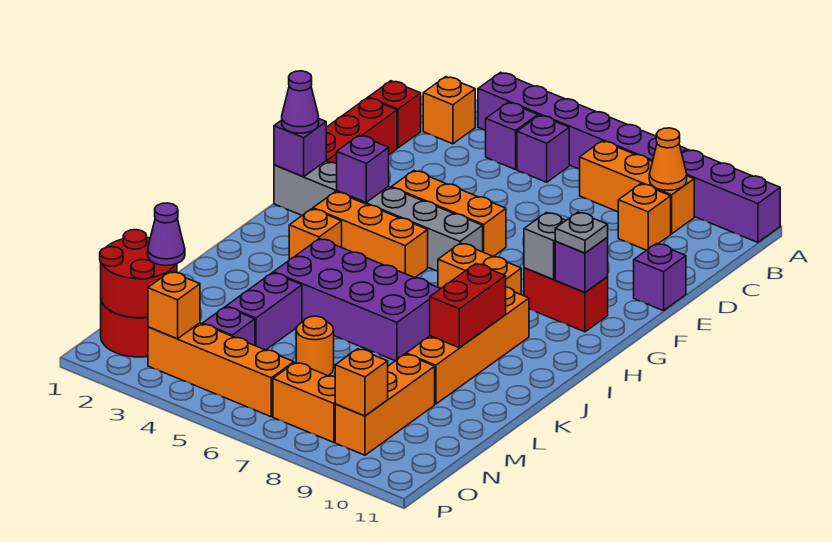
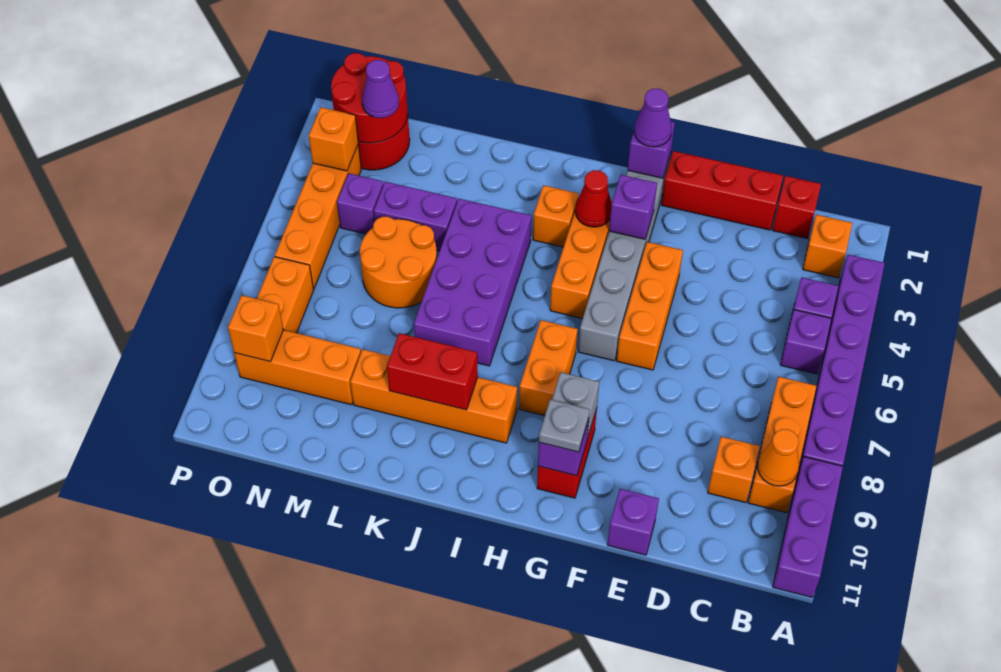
none -> red 1x1 cone [575,170,612,227]
orange 1x1 round brick [296,316,334,376] -> orange 2x2 round brick [360,217,437,308]

